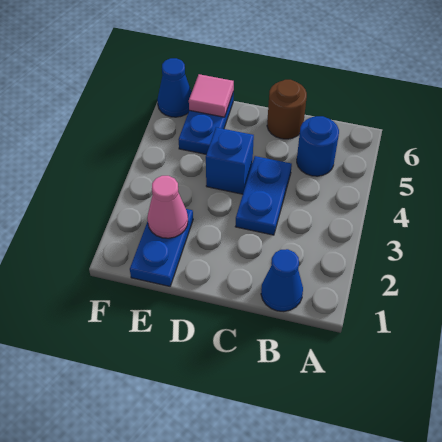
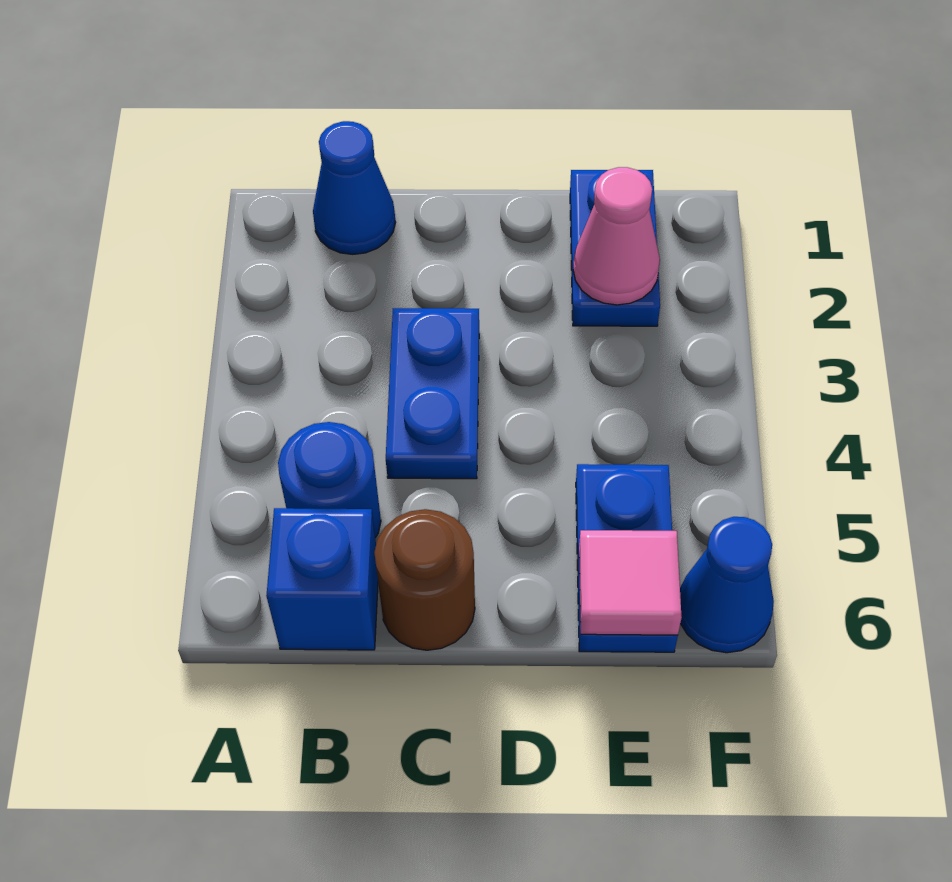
blue 1x1 brick [206,127,254,194] -> blue 1x1 brick moved to [266,508,378,650]

